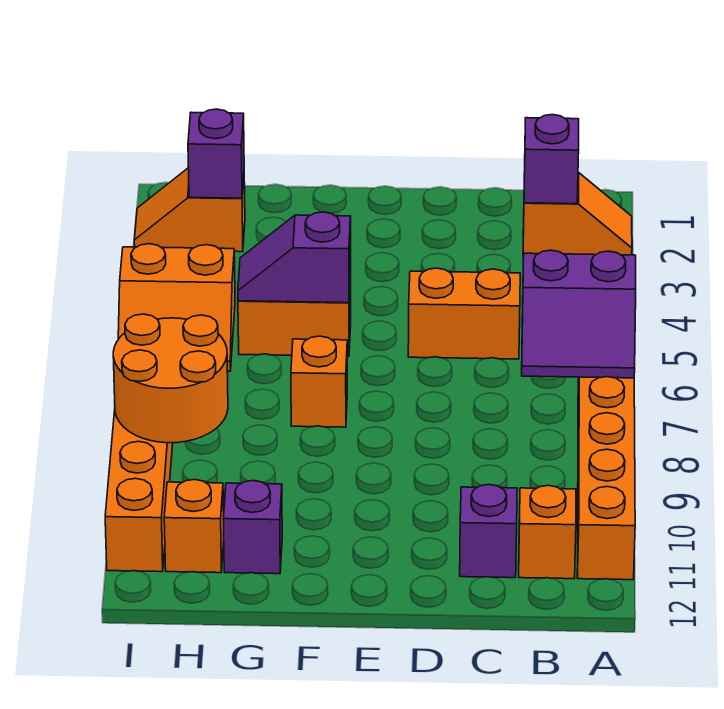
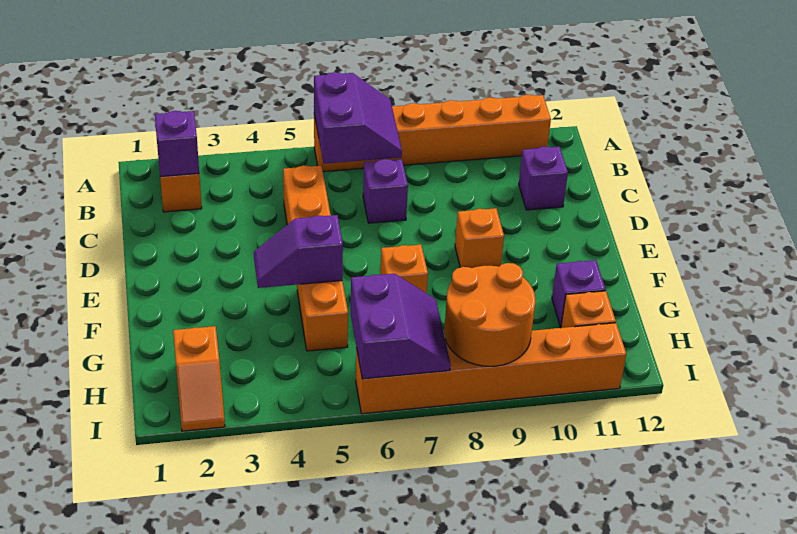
orange 1x1 brick [519,485,576,579] -> orange 1x1 brick moved to [455,208,504,268]
purple 1x2 slope [238,212,351,303] -> purple 1x2 slope turned to [254,215,343,288]
purple 1x1 brick [188,109,244,198] -> purple 1x1 brick moved to [363,159,408,223]
orange 2x2 slope [118,244,235,371] -> purple 2x2 slope [351,274,451,379]

